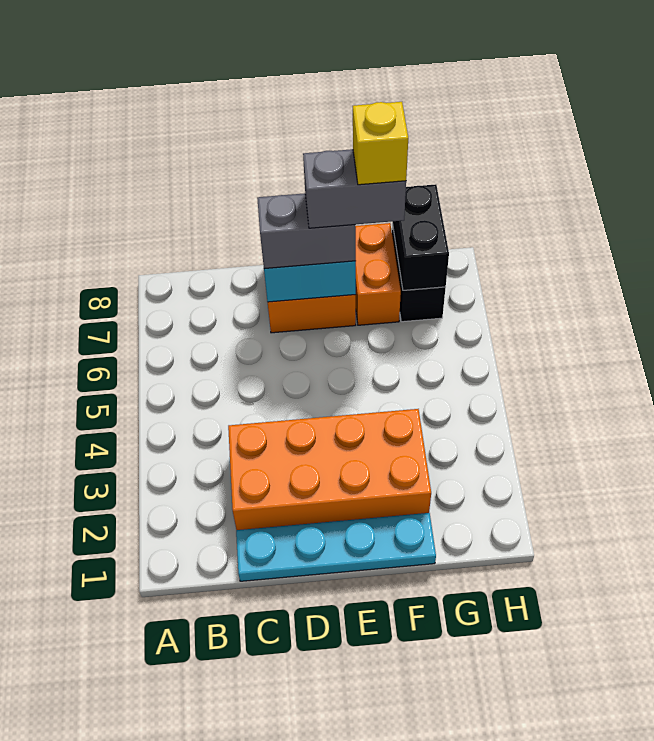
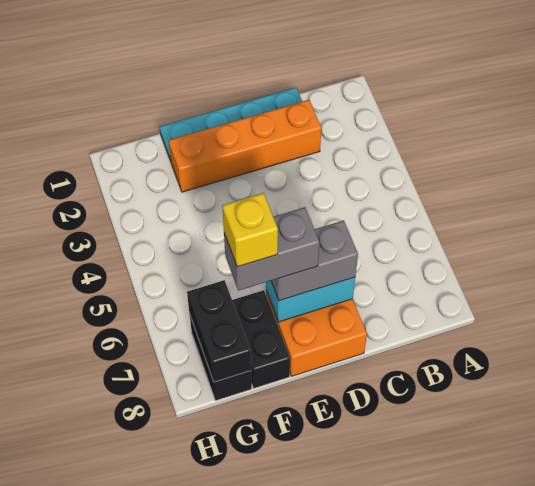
orange 2x4 brick [228,409,431,530] -> orange 1x4 brick [169,100,321,192]
orange 1x2 brick [355,223,401,325] -> black 1x2 brick [232,290,290,388]

